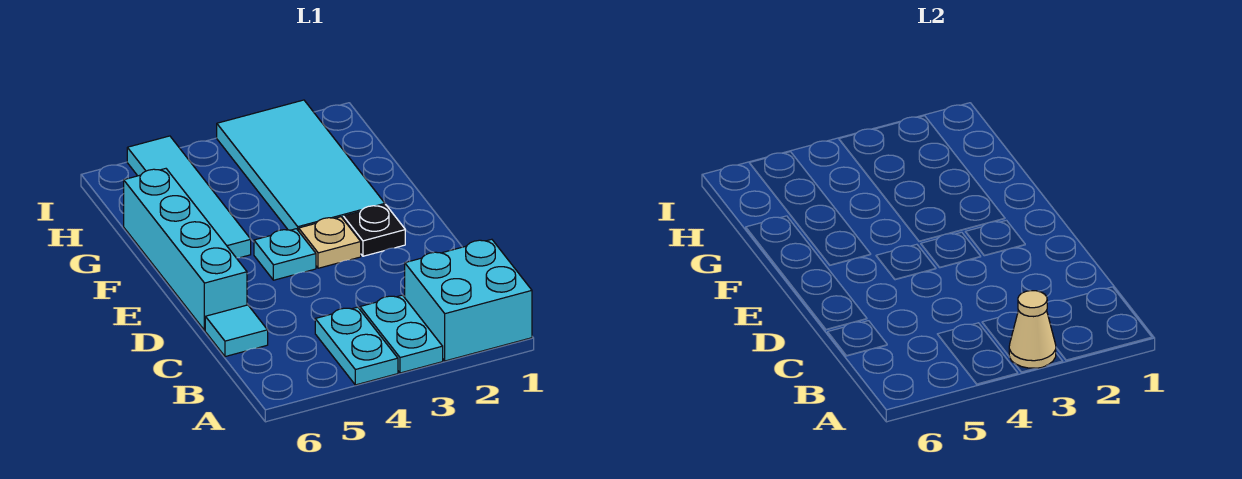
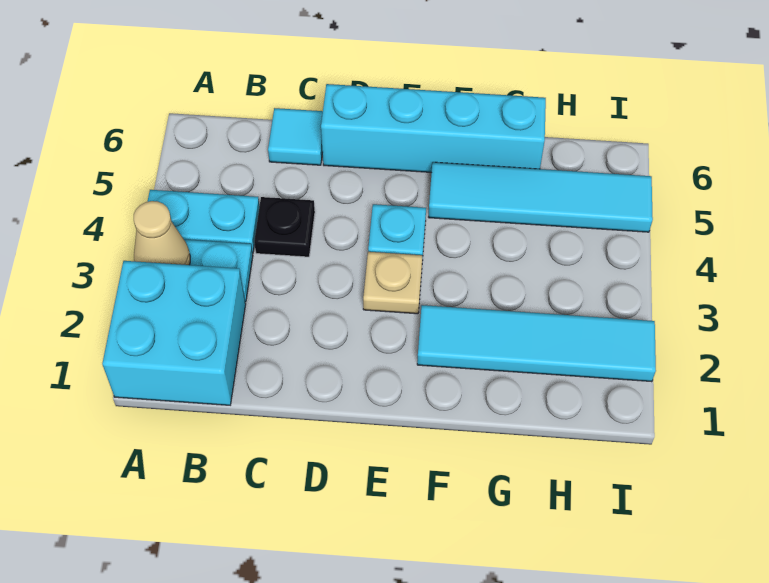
black 1x1 plate [343,205,405,256] -> black 1x1 plate moved to [254,197,315,257]
cyan 2x4 tile [217,100,385,231] -> cyan 1x4 tile [417,305,656,382]

